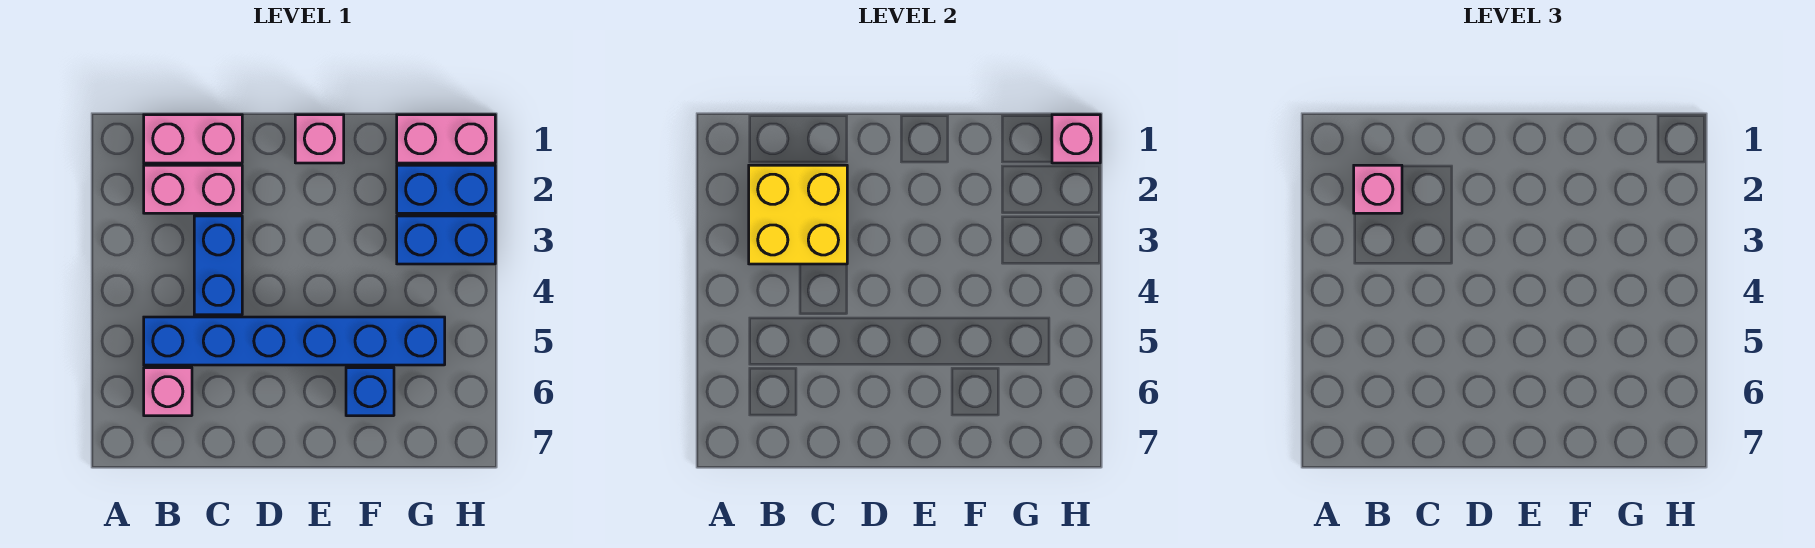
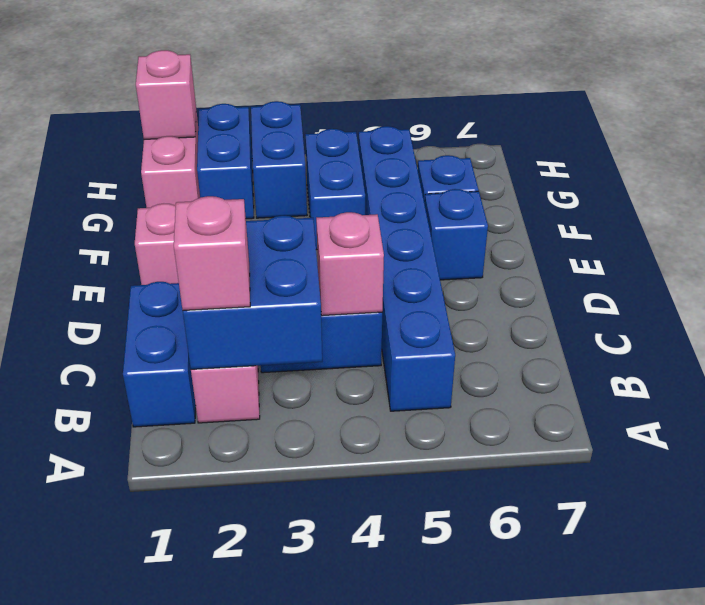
pink 1x2 brick [144,115,242,163] -> blue 1x2 brick [123,282,196,427]
yellow 2x2 brick [749,165,847,264] -> blue 2x2 brick [183,216,322,369]
pink 1x1 brick [144,368,192,416] -> pink 1x1 brick moved to [316,212,384,316]
none -> blue 1x1 brick [425,189,488,280]
none -> blue 1x2 brick [305,129,365,250]

